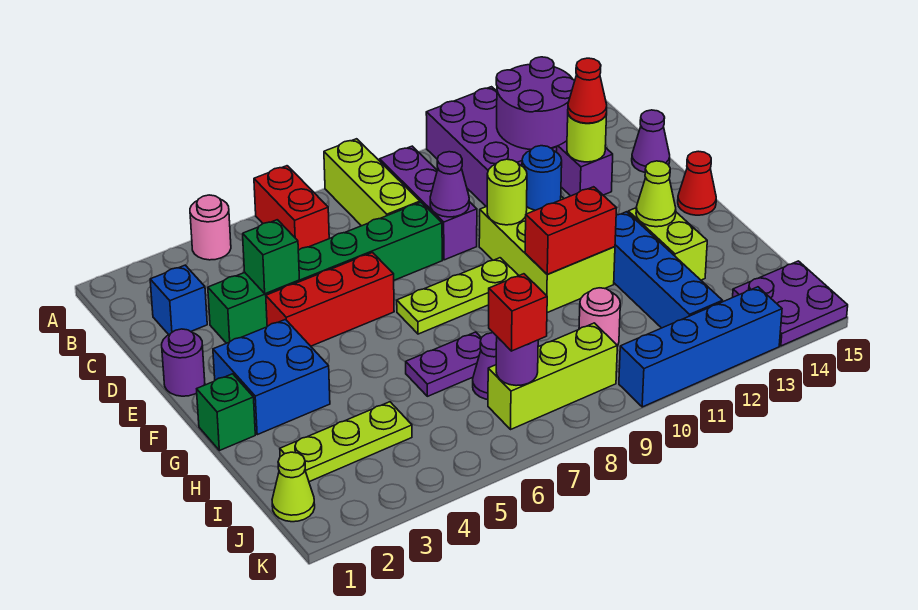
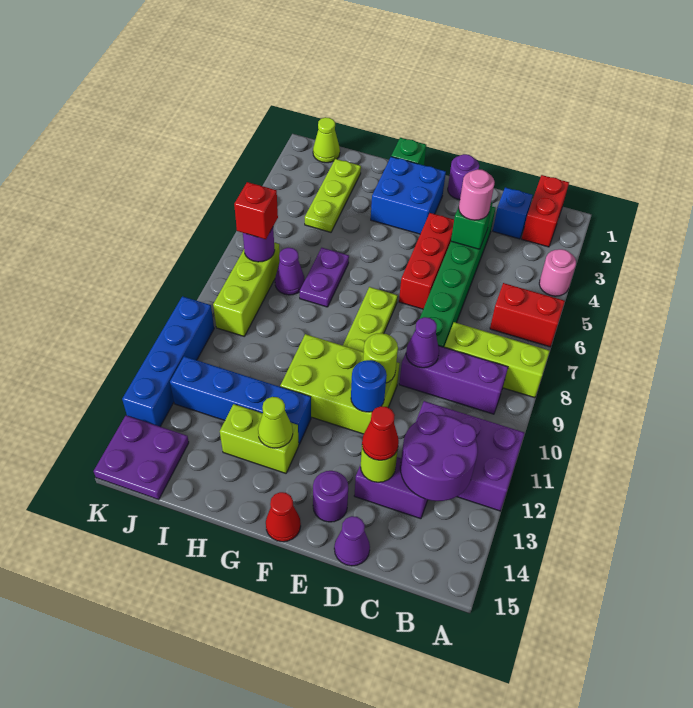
none -> purple 1x1 round brick [313,471,348,522]
red 1x2 brick [525,187,616,274] -> red 1x2 brick moved to [522,175,569,247]
pink 1x1 round brick [579,288,620,346] -> pink 1x1 round brick moved to [459,169,495,220]

